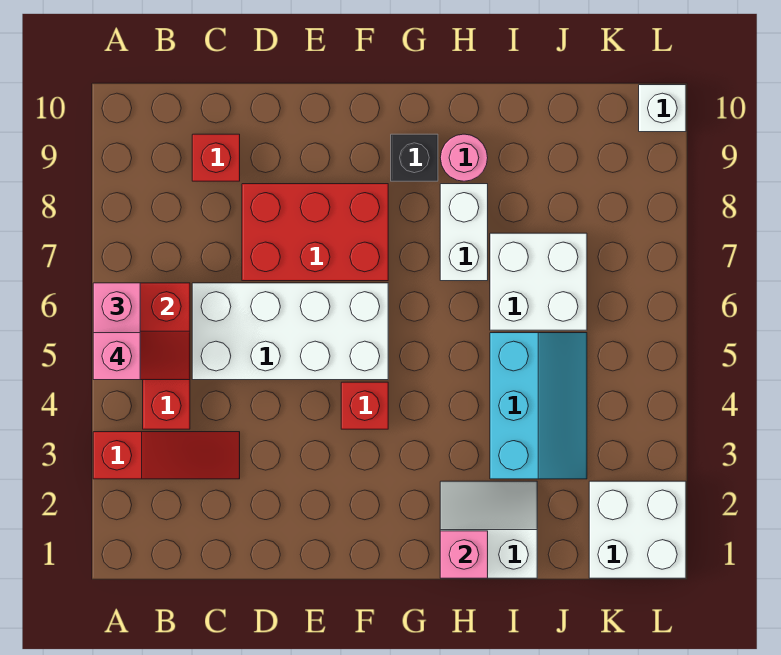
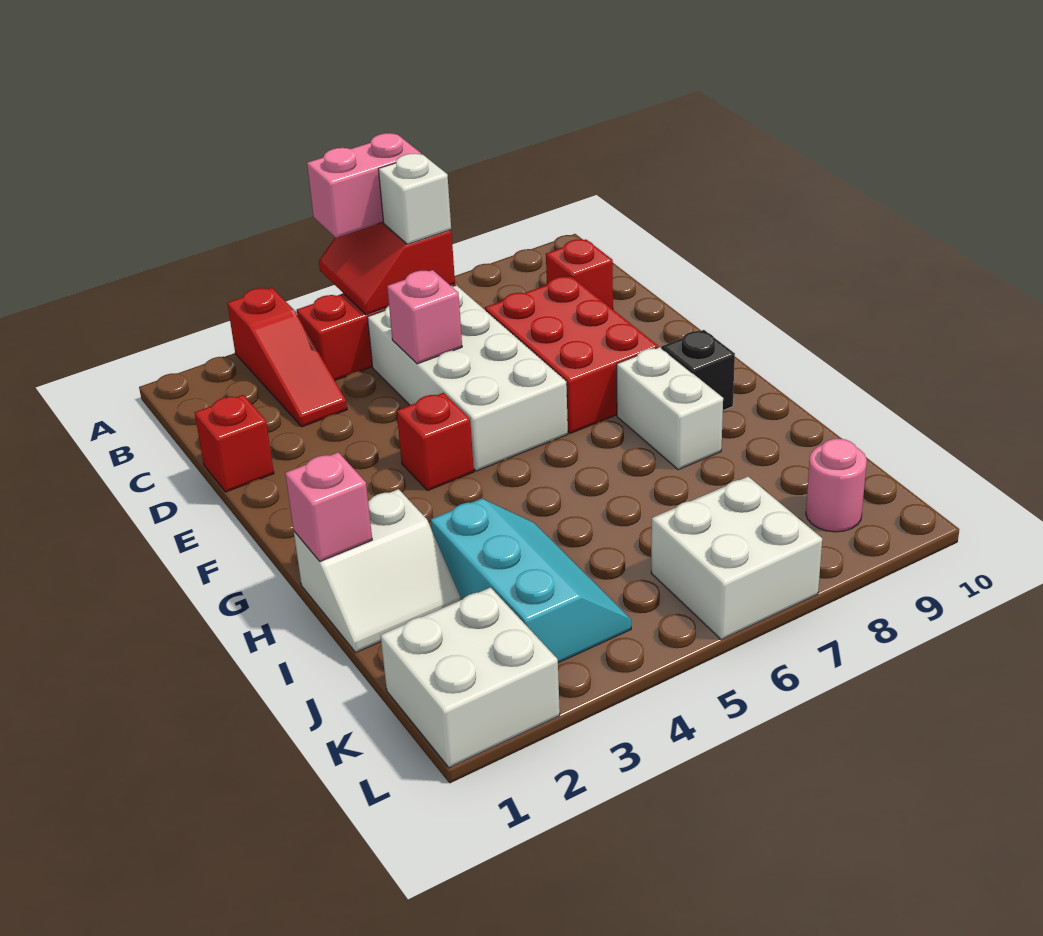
pink 1x1 brick [93,333,140,380] -> pink 1x1 brick moved to [387,270,462,364]
none -> red 1x1 brick [195,395,274,492]
white 2x2 slope [440,481,537,578] -> white 2x2 slope turned to [294,489,461,652]
white 1x2 brick [440,184,488,281] -> white 1x2 brick turned to [617,347,723,470]
pink 1x1 round brick [440,134,488,181] -> pink 1x1 round brick moved to [806,439,867,532]
cyan 2x3 slope [490,333,587,479] -> cyan 2x3 slope turned to [431,498,631,663]
white 2x2 brick [490,233,587,330] -> white 2x2 brick moved to [651,477,822,640]
white 1x1 brick [639,85,686,132] -> white 1x1 brick moved to [378,154,451,244]

